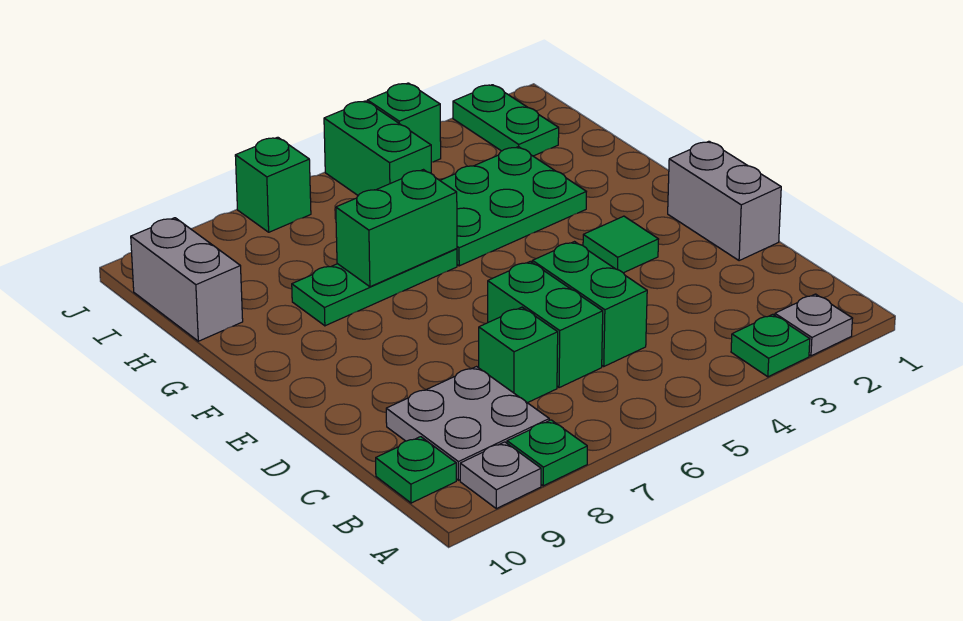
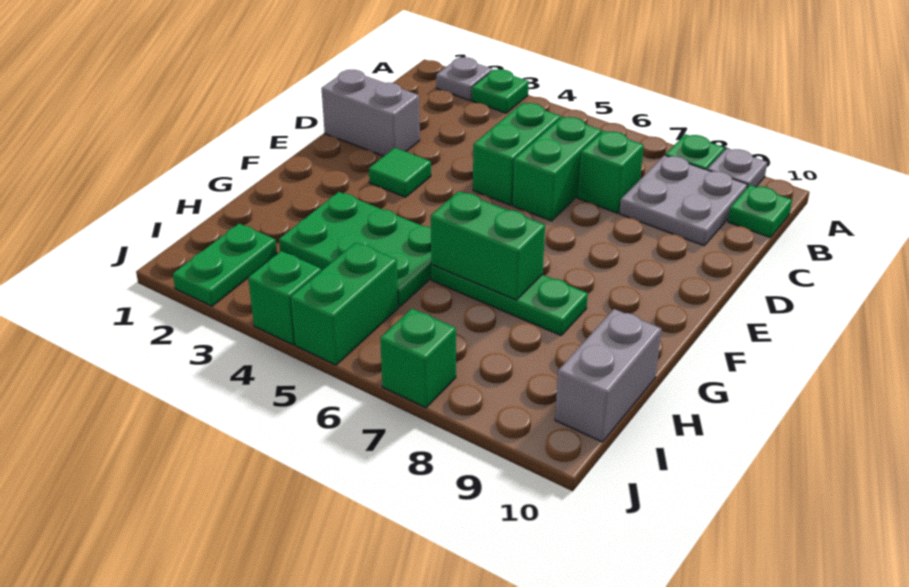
grey 1x2 brick [668,141,781,261] -> grey 1x2 brick turned to [321,70,420,156]

